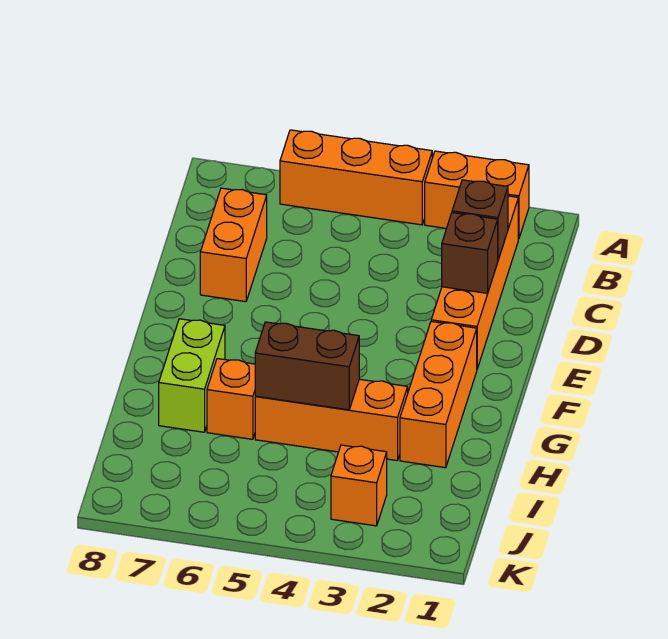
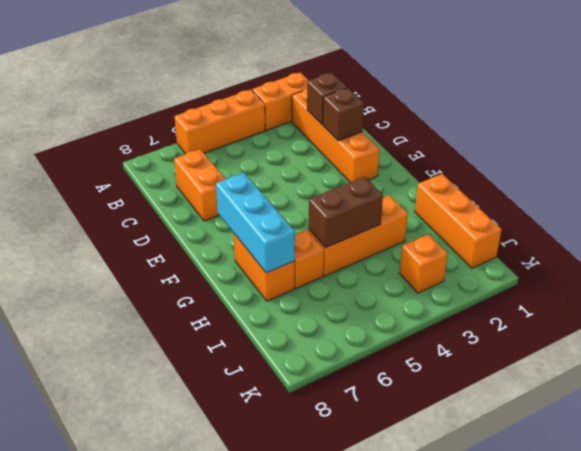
orange 1x3 brick [400,322,477,468] -> orange 1x3 brick moved to [415,174,502,268]
none -> cyan 1x3 brick [216,173,295,273]
lime 1x2 brick [159,319,225,432] -> orange 1x2 brick [234,234,295,301]

